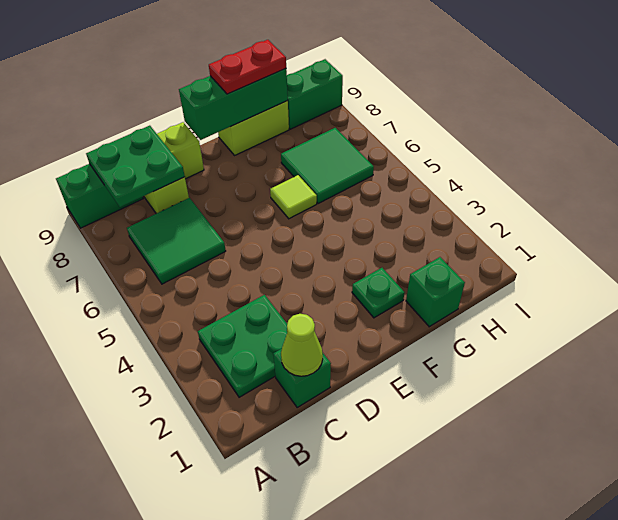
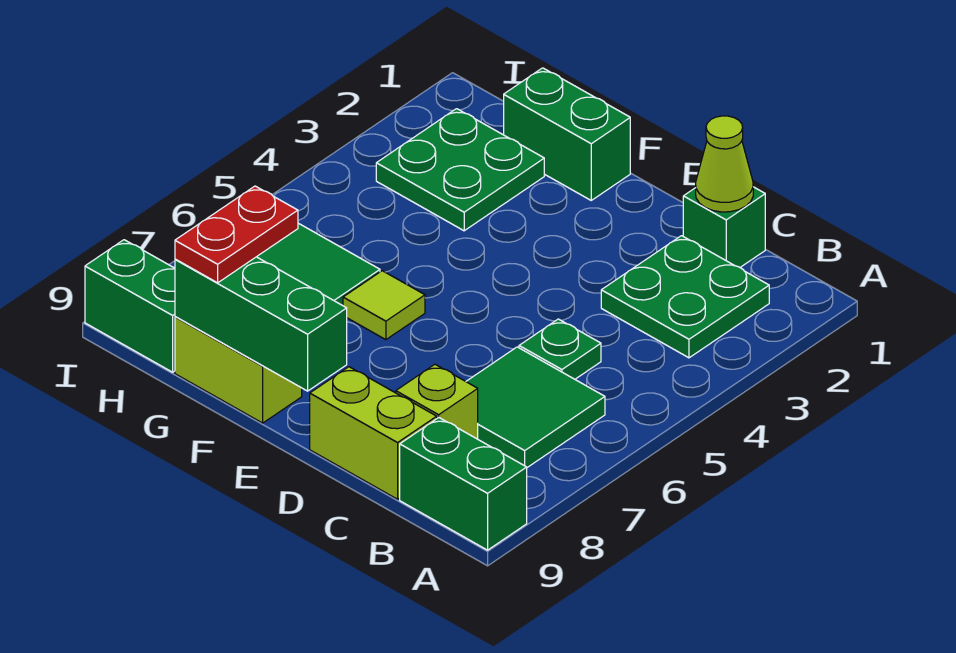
green 2x2 plate [86,126,185,207] -> green 2x2 plate moved to [376,109,544,231]
green 1x1 plate [352,268,405,318] -> green 1x1 plate moved to [519,319,601,379]
red 1x2 plate [209,40,286,94] -> red 1x2 plate turned to [175,186,298,283]
green 1x1 brick [406,257,465,327] -> green 1x2 brick [504,68,630,200]

